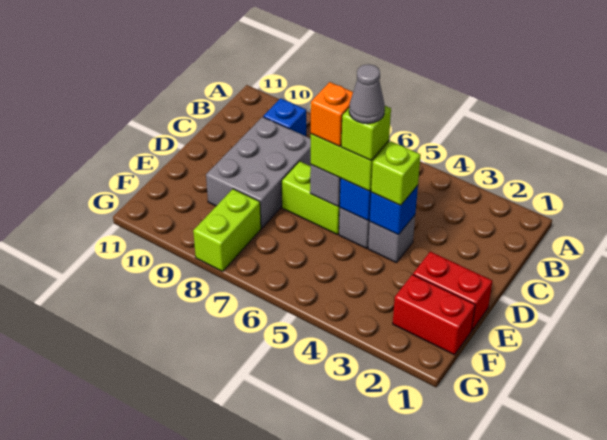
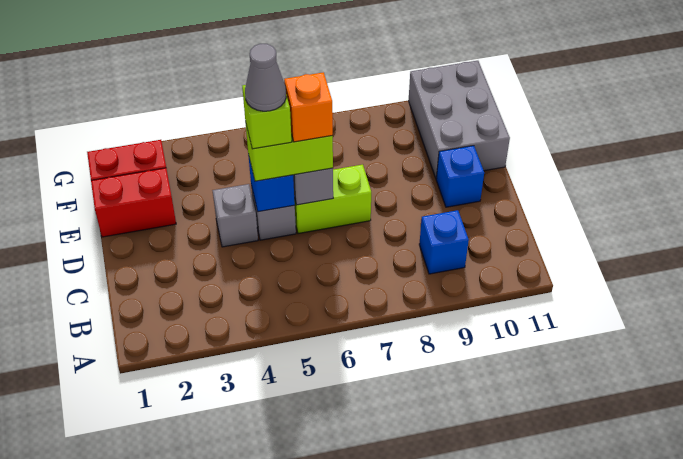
grey 2x3 brick [206,117,311,228] -> grey 2x3 brick moved to [409,61,510,179]
blue 1x1 brick [370,185,418,235] -> blue 1x1 brick moved to [436,146,484,207]
lime 1x1 brick [371,141,421,205] -> none
lime 1x2 brick [193,189,261,271] -> none

